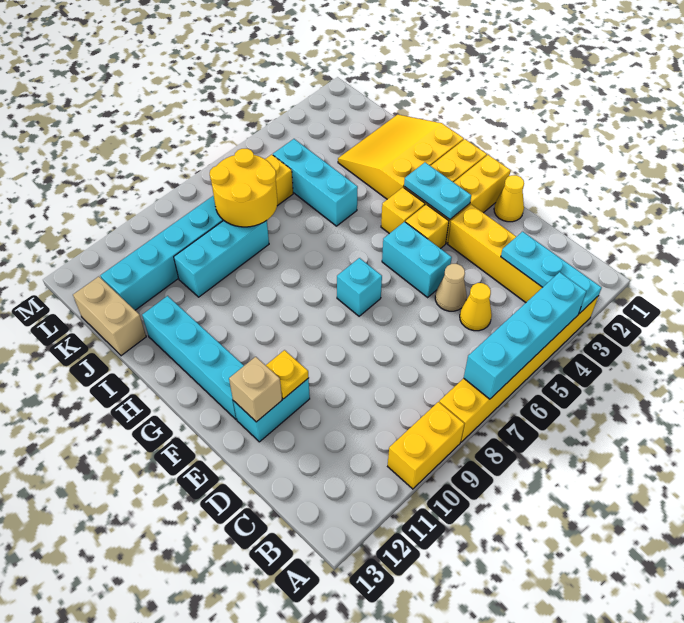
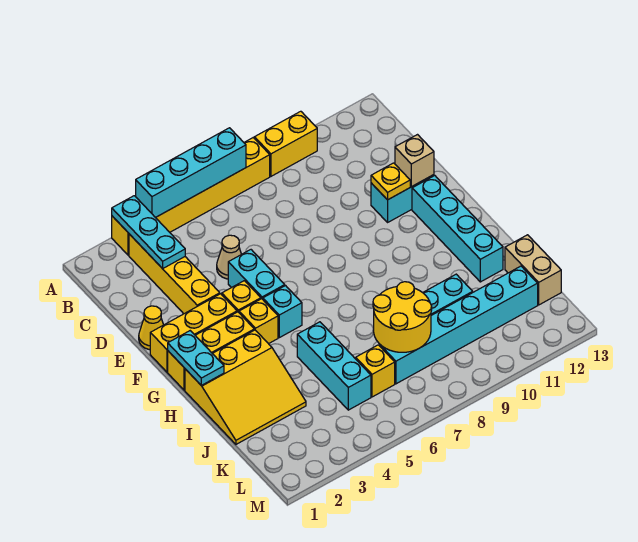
yellow 1x1 cone [460,283,492,331] -> none
cyan 1x2 plate [404,162,471,219] -> cyan 1x2 plate moved to [168,331,224,385]
cyan 1x1 brick [337,258,382,316] -> cyan 1x1 brick moved to [263,286,302,338]

